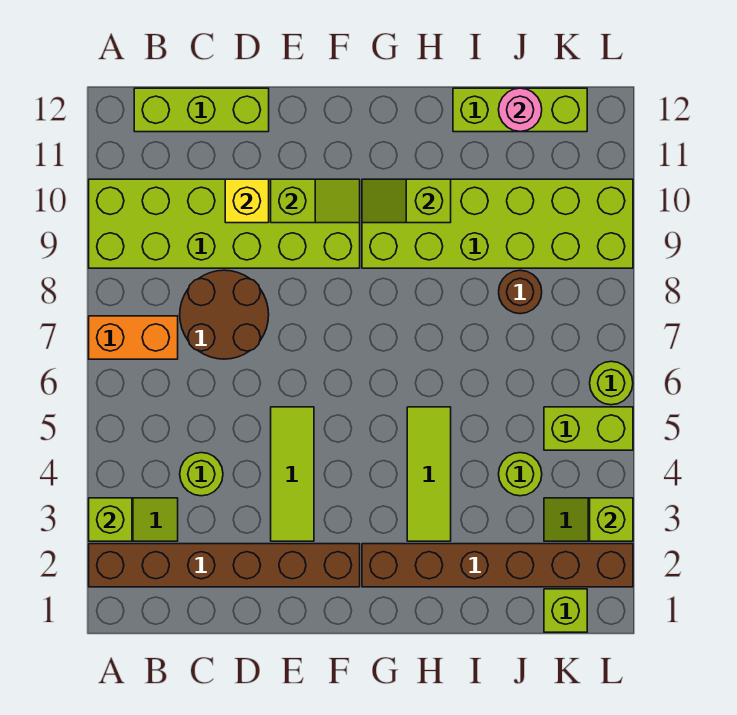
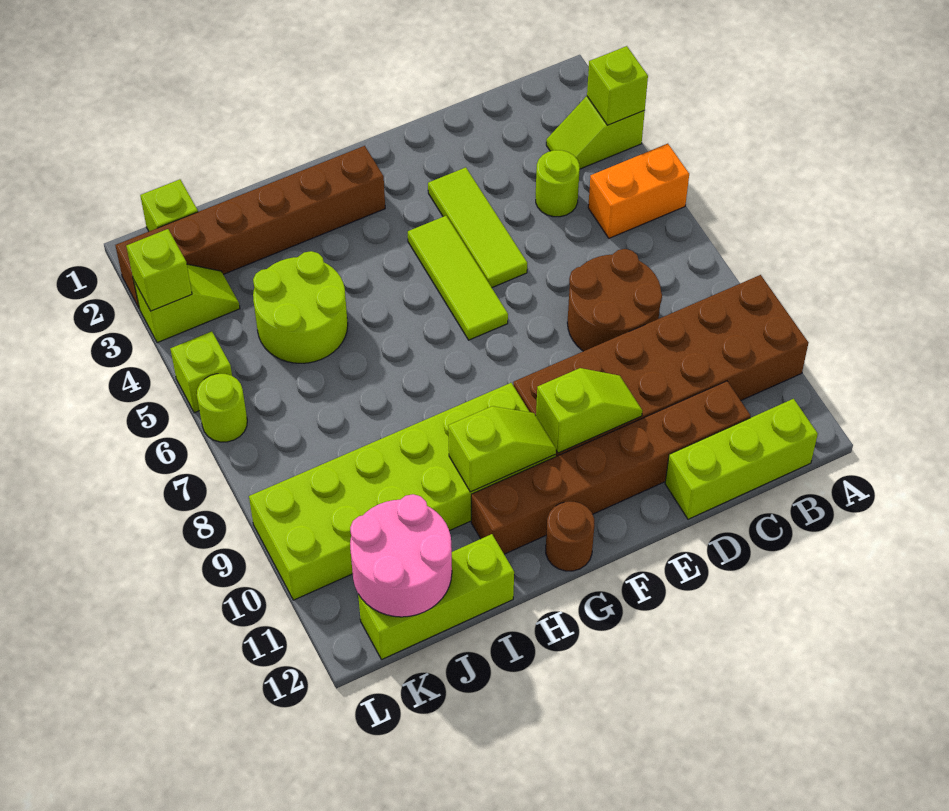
brown 1x6 brick [89,544,360,587] -> brown 1x6 brick moved to [471,381,750,554]
orange 1x2 brick [89,316,178,359] -> orange 1x2 brick moved to [588,144,689,238]
lime 2x6 brick [89,179,360,268] -> brown 2x6 brick [513,275,808,456]
yellow 1x1 brick [225,179,269,223] -> none
lime 1x2 slope [271,179,360,223] -> lime 1x2 slope turned to [536,368,642,453]
lime 1x3 tile [407,407,451,541] -> lime 1x3 tile moved to [408,216,508,340]
lime 1x1 round brick [499,453,542,496] -> lime 2x2 round brick [253,251,348,363]
brown 1x1 round brick [499,270,542,314] -> brown 1x1 round brick moved to [546,502,594,571]
pink 1x1 round brick [499,88,542,132] -> pink 2x2 round brick [350,494,452,617]
lime 1x2 brick [544,407,633,450] -> lime 1x1 brick [170,331,232,413]

